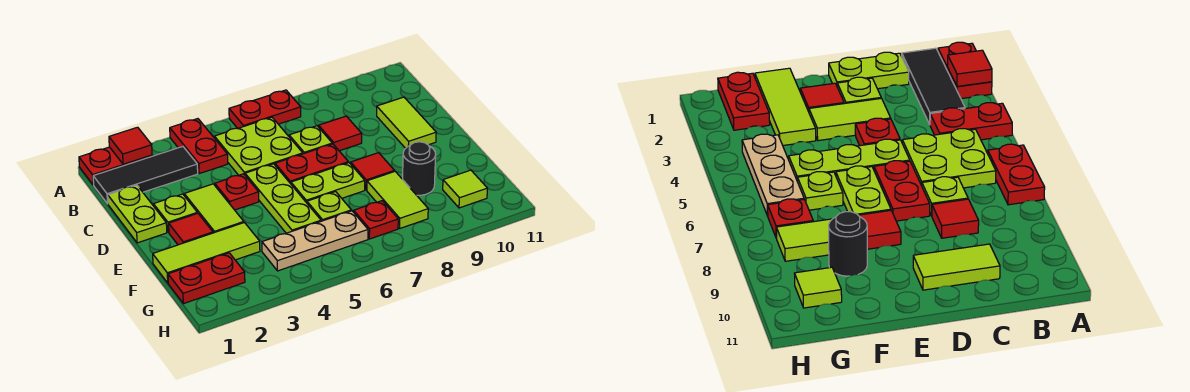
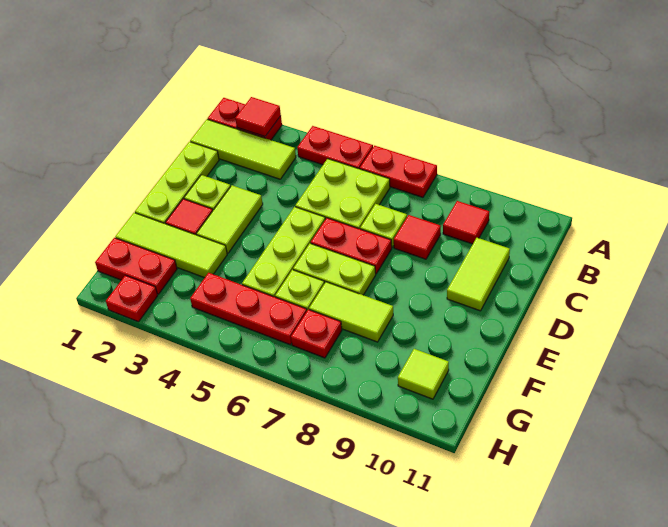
red 1x2 plate [170,119,228,174] -> red 1x2 plate turned to [297,126,373,169]
black 1x3 tile [93,147,198,204] -> lime 1x3 tile [190,119,296,179]
lime 1x2 plate [108,185,167,243] -> lime 1x3 plate [135,142,219,224]
red 1x1 plate [215,174,259,210] -> red 1x1 plate moved to [106,275,158,322]
red 1x1 tile [351,153,394,190] -> red 1x1 tile moved to [443,201,489,244]
lime 1x2 tile [367,171,428,228] -> lime 1x2 tile turned to [309,282,393,342]
black 1x1 round brick [403,142,436,195] -> none
tan 1x3 plate [262,211,368,271] -> red 1x3 plate [190,273,307,345]

